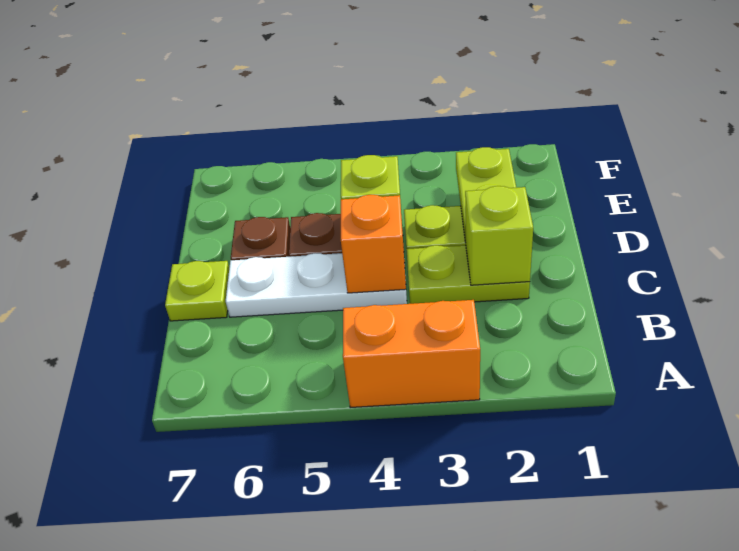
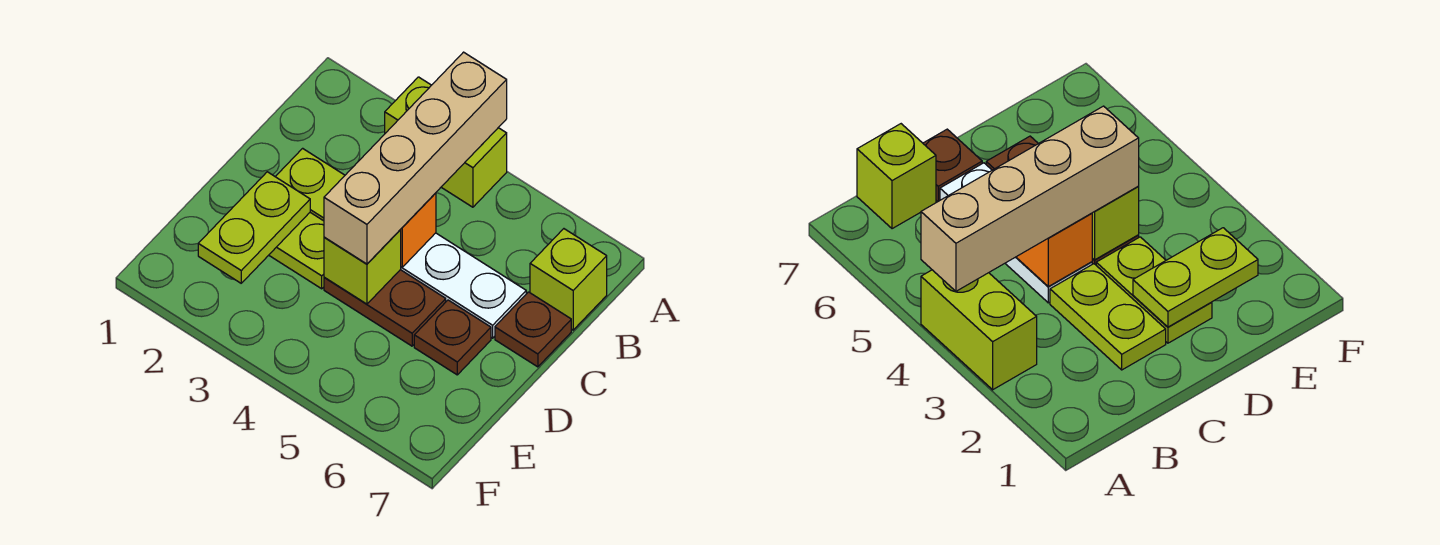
orange 1x2 brick [343,300,480,408] -> lime 1x2 brick [385,77,507,207]
none -> tan 1x4 brick [324,52,507,264]
lime 1x1 brick [465,186,533,285] -> lime 1x1 brick moved to [530,229,607,330]
lime 1x1 plate [165,261,229,321] -> brown 1x1 plate [495,292,571,367]

